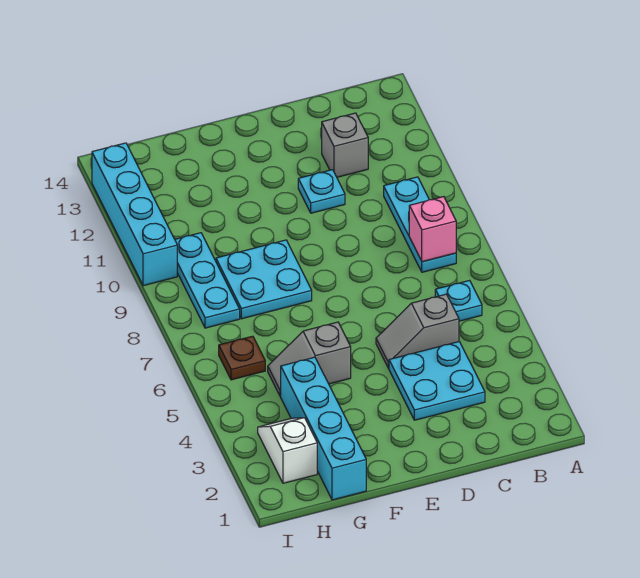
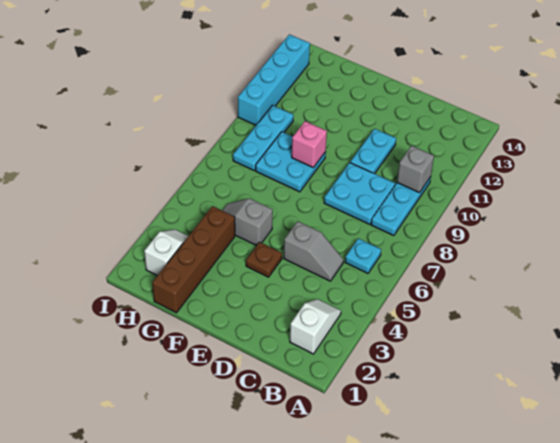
none -> white 1x2 slope [290,299,341,354]
pink 1x1 brick [409,197,456,262] -> pink 1x1 brick moved to [292,121,327,167]
cyan 2x2 plate [389,342,485,420] -> cyan 2x2 plate moved to [324,163,395,224]
grey 1x2 slope [376,294,459,368] -> grey 1x2 slope turned to [284,221,344,281]
grey 1x1 brick [322,113,368,177] -> grey 1x1 brick moved to [397,146,434,193]
cyan 1x1 plate [298,170,345,213] -> cyan 1x2 plate [350,129,396,174]
cyan 1x4 brick [281,357,366,500] -> brown 1x4 brick [152,206,235,313]
brown 1x1 plate [219,336,265,380] -> brown 1x1 plate moved to [246,242,282,277]

